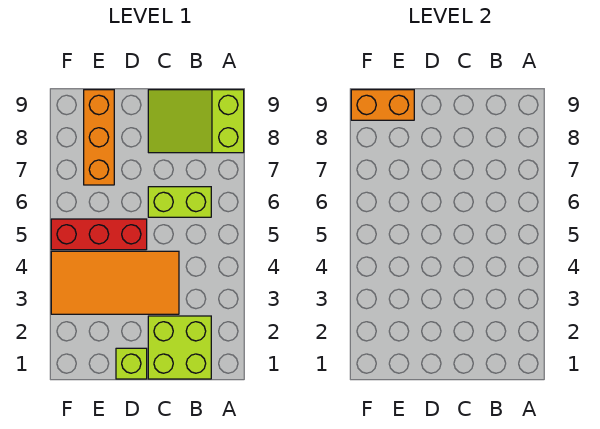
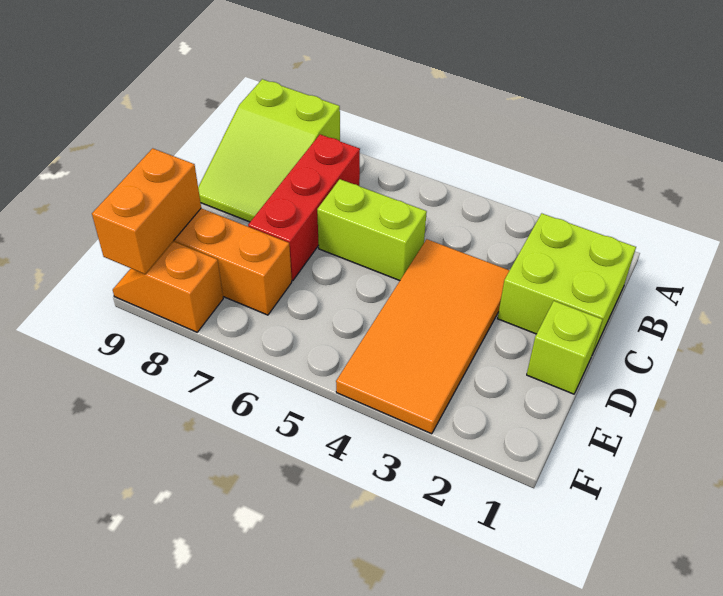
lime 1x2 brick [148,187,211,217] -> lime 1x2 brick turned to [317,179,427,281]
red 1x3 brick [51,219,147,250] -> red 1x3 brick moved to [248,134,360,281]
none -> orange 1x2 slope [113,242,223,332]

